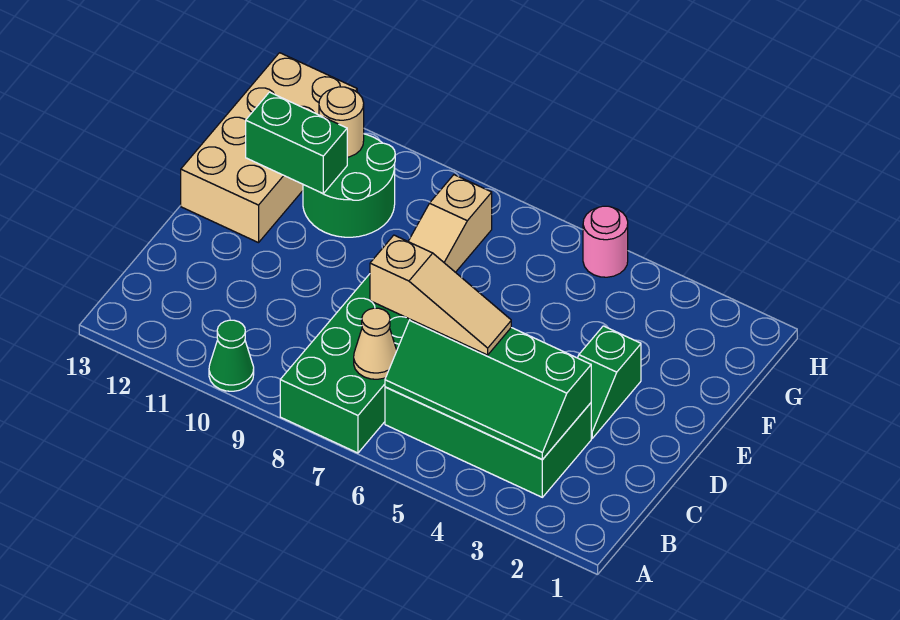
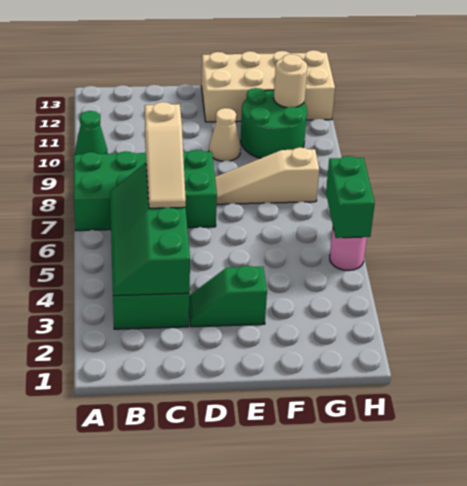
tan 1x1 cone [354,308,397,379] -> tan 1x1 cone moved to [209,108,241,161]
green 1x2 brick [246,92,347,194] -> green 1x2 brick moved to [326,156,375,238]

